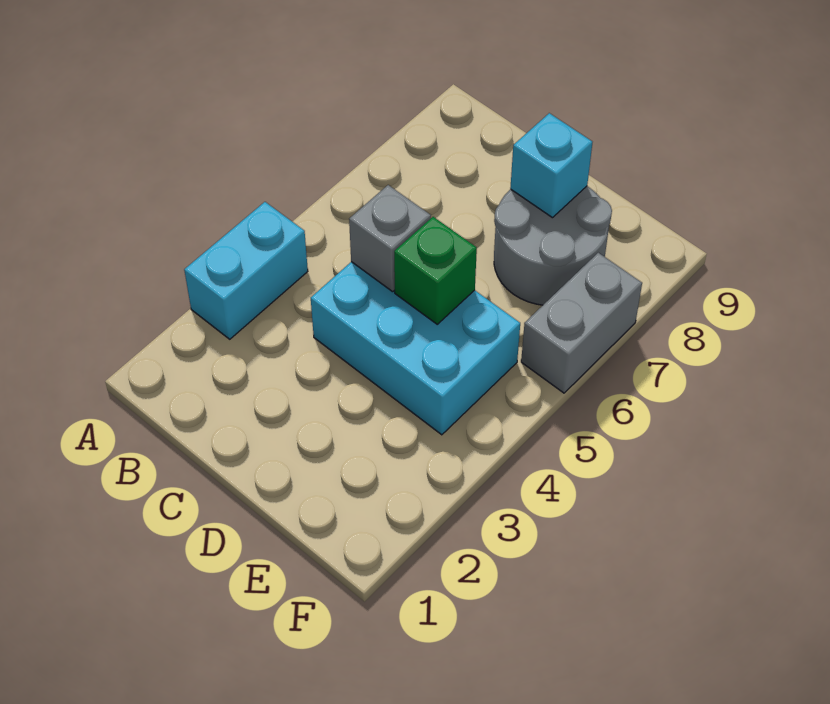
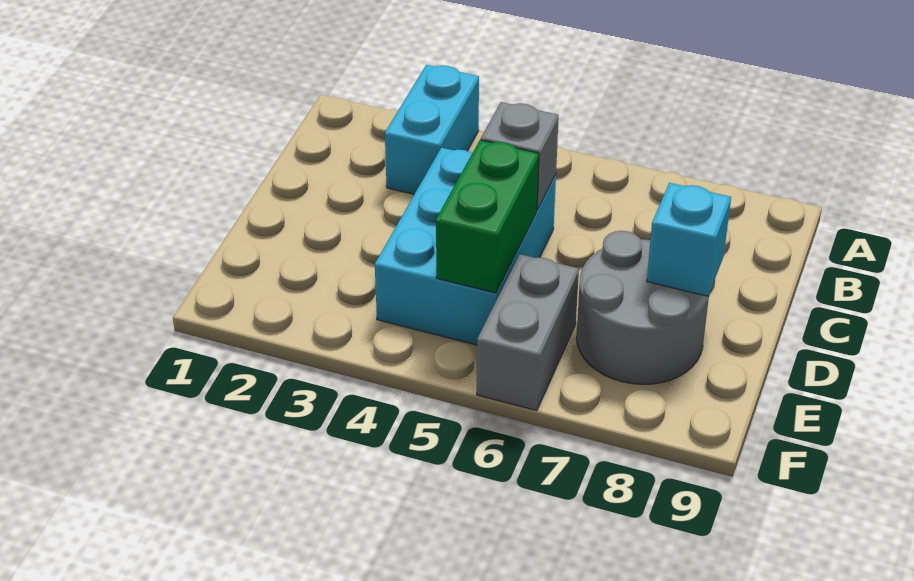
cyan 1x2 brick [184,202,308,339] -> cyan 1x2 brick turned to [385,65,479,194]
green 1x1 brick [394,217,477,324] -> green 1x2 brick [436,140,539,293]
grey 1x2 brick [521,253,642,393] -> grey 1x2 brick turned to [477,254,579,411]

